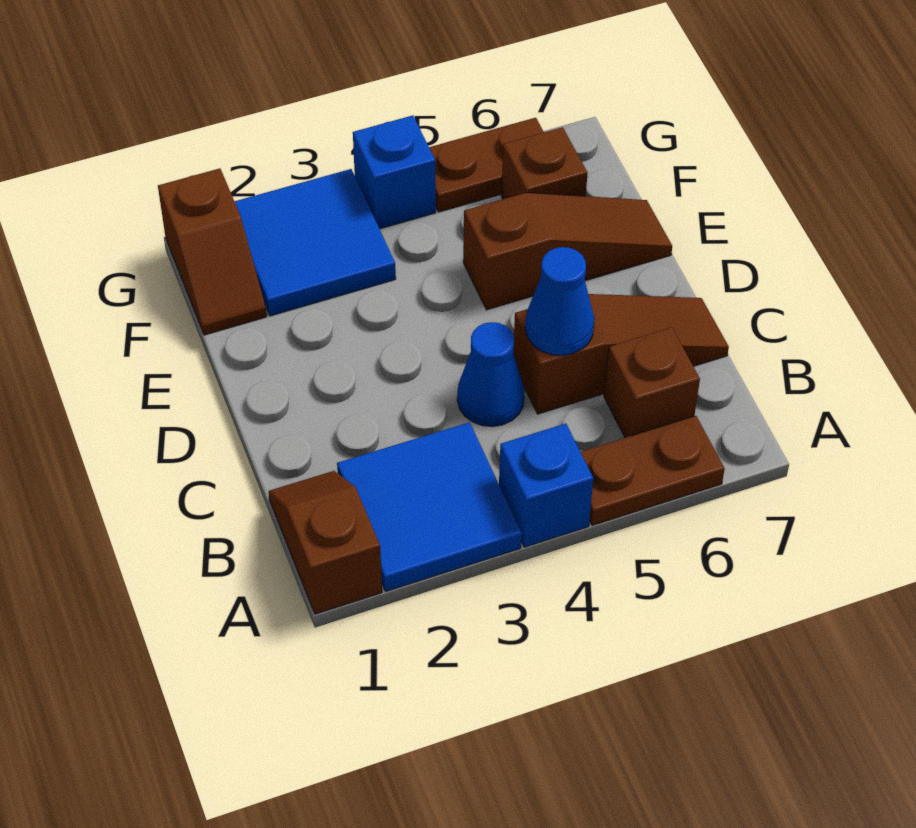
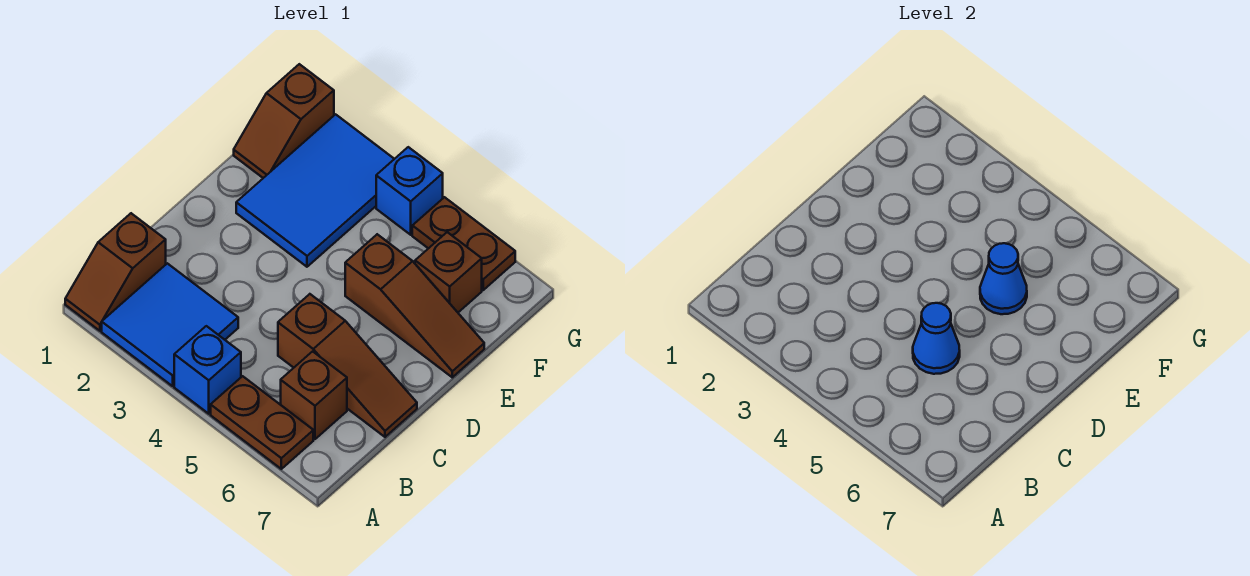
brown 1x2 slope [268,471,382,614] -> brown 1x2 slope turned to [65,213,166,331]
blue 1x1 cone [457,322,525,427] -> blue 1x1 cone moved to [980,243,1027,314]
blue 2x2 tile [235,169,396,316] -> blue 2x3 tile [236,114,394,267]

